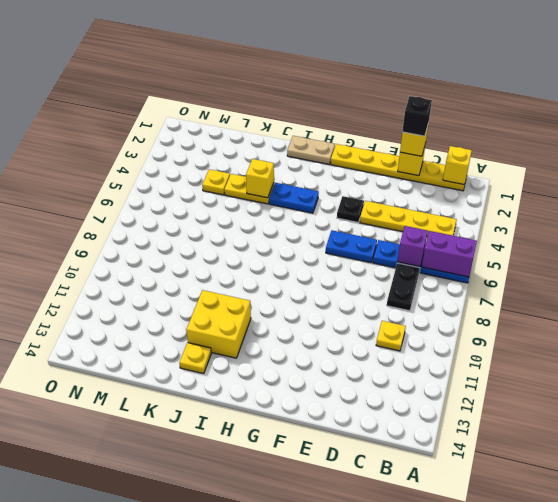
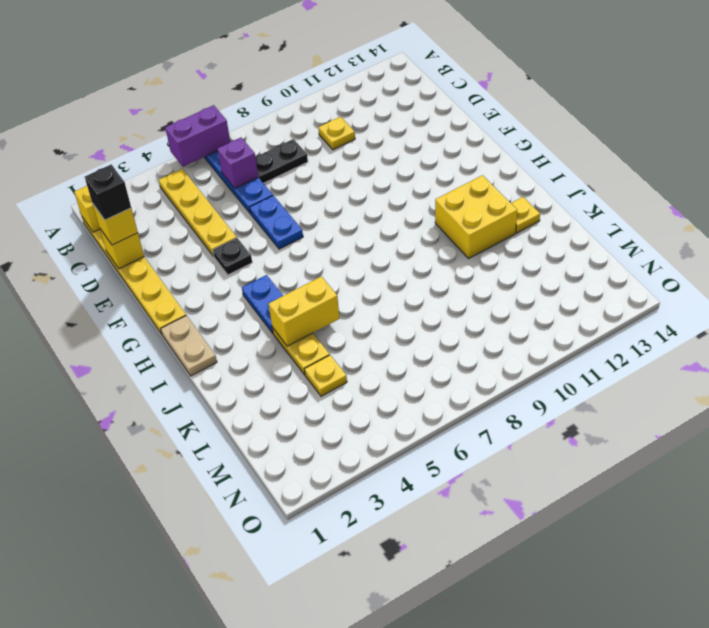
purple 1x2 brick [422,231,477,277] -> purple 1x2 brick turned to [165,105,230,167]
yellow 1x1 brick [246,159,274,198] -> yellow 1x2 brick [269,276,340,346]

